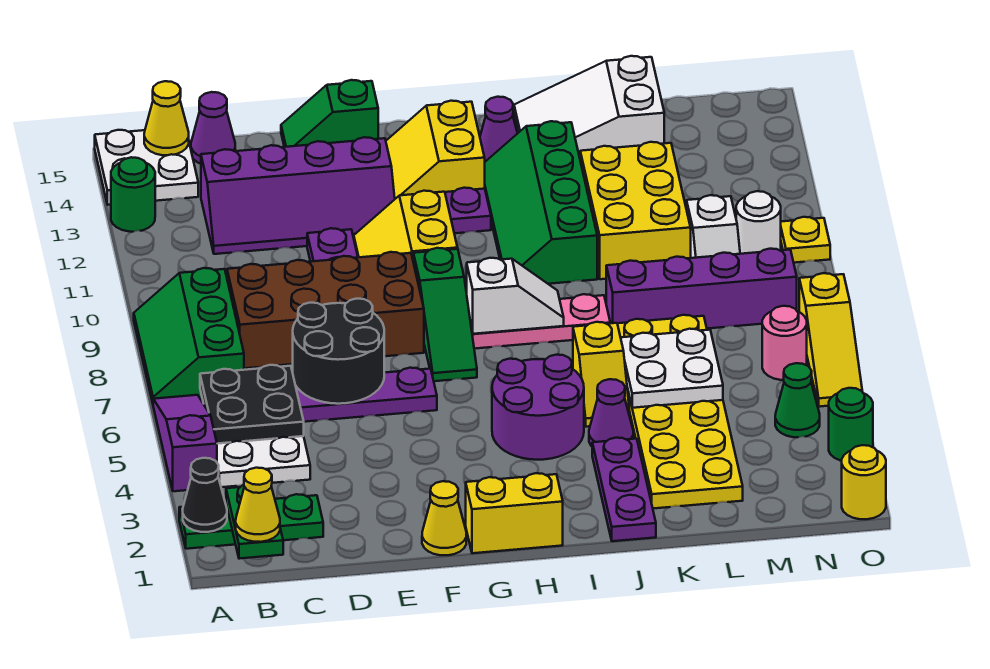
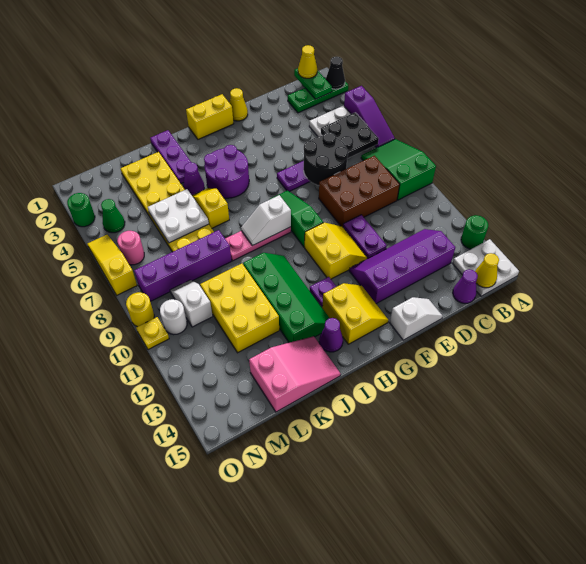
green 2x3 slope [134,268,244,403] -> green 2x3 slope turned to [361,139,436,200]
brown 2x4 brick [227,252,424,368] -> brown 2x3 brick [319,156,400,227]
green 1x2 slope [281,80,378,147] -> white 1x2 slope [390,297,443,340]
white 2x3 slope [514,56,664,157] -> pink 2x3 slope [249,336,340,412]
yellow 1x1 round brick [842,445,886,519] -> yellow 1x1 round brick moved to [126,292,154,327]

